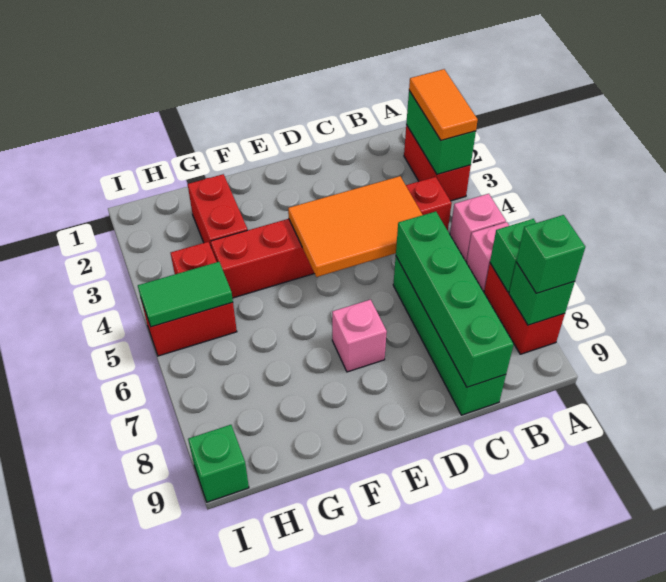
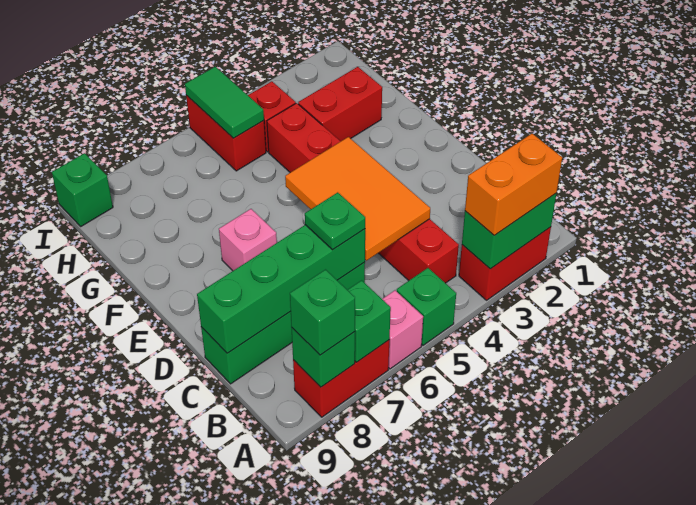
orange 1x2 tile [409,69,478,140] -> orange 1x2 brick [465,134,562,235]
pink 1x1 brick [450,194,506,261] -> green 1x1 brick [397,268,456,345]
none -> green 1x1 plate [305,192,365,250]

